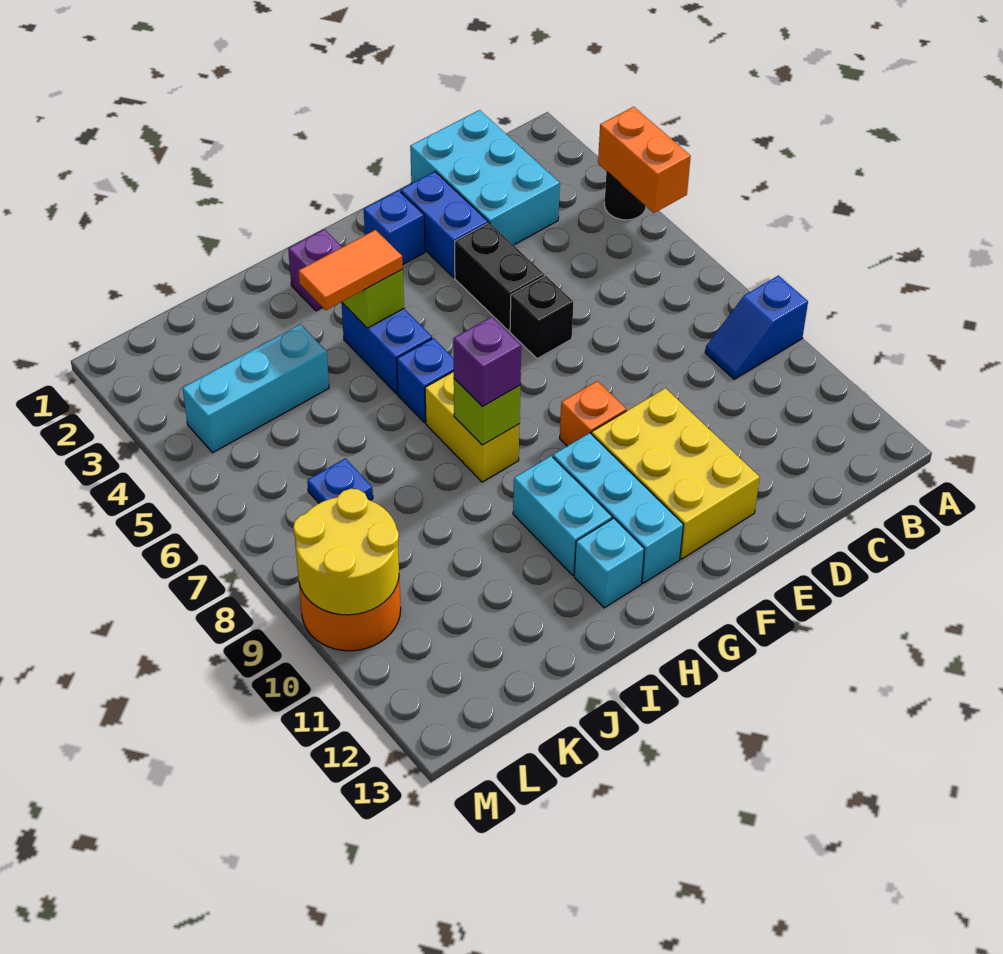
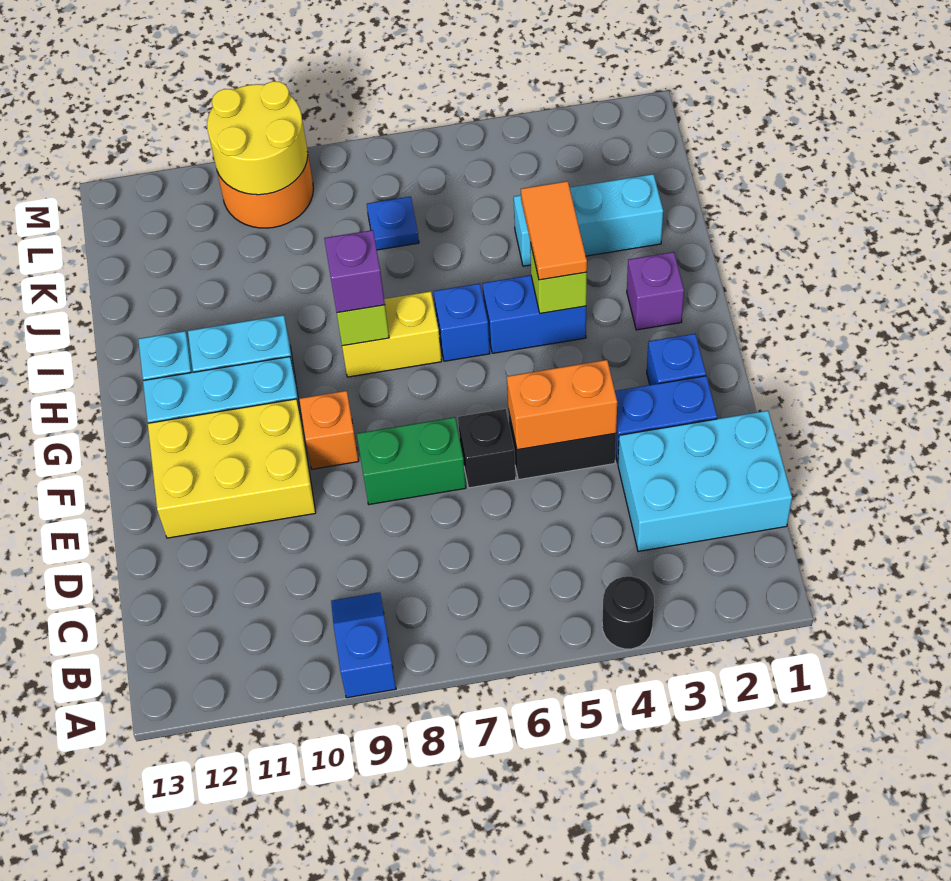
orange 1x2 brick [598,107,691,213] -> orange 1x2 brick moved to [507,360,617,450]
none -> green 1x2 brick [357,417,466,504]
cyan 1x3 brick [182,324,329,453] -> cyan 1x3 brick turned to [514,174,663,266]

